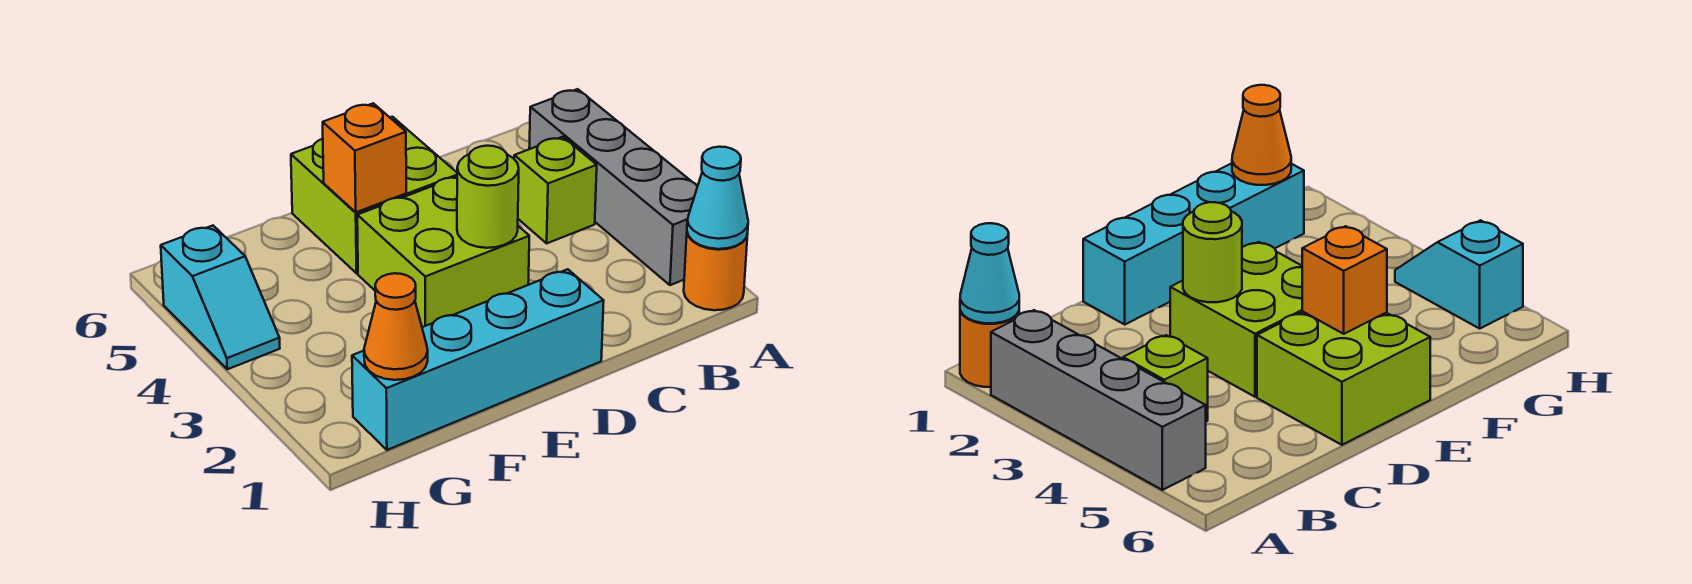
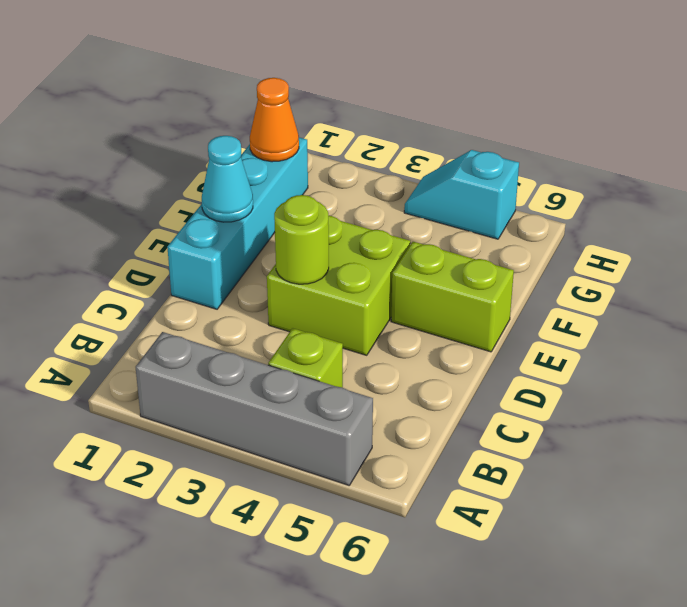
orange 1x1 round brick [684,233,748,310] -> none
cyan 1x1 cone [687,147,748,249] -> cyan 1x1 cone moved to [202,136,253,222]
lime 2x2 brick [291,117,457,273] -> lime 1x2 brick [391,242,514,352]
orange 1x1 brick [323,103,406,212] -> none

